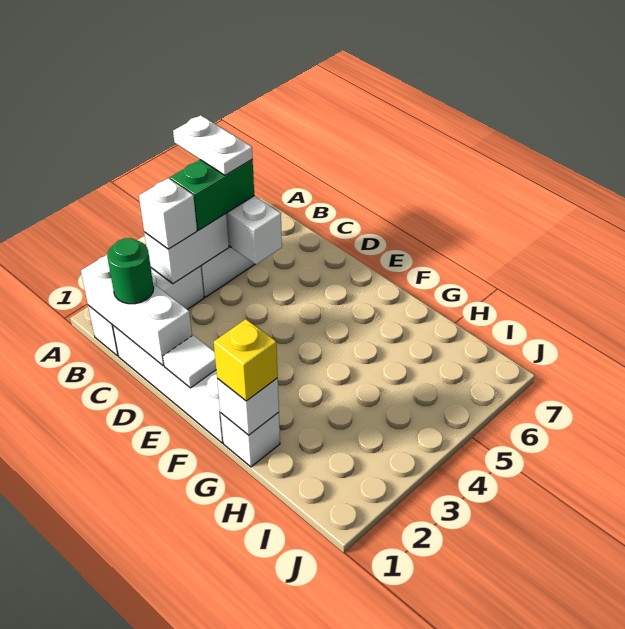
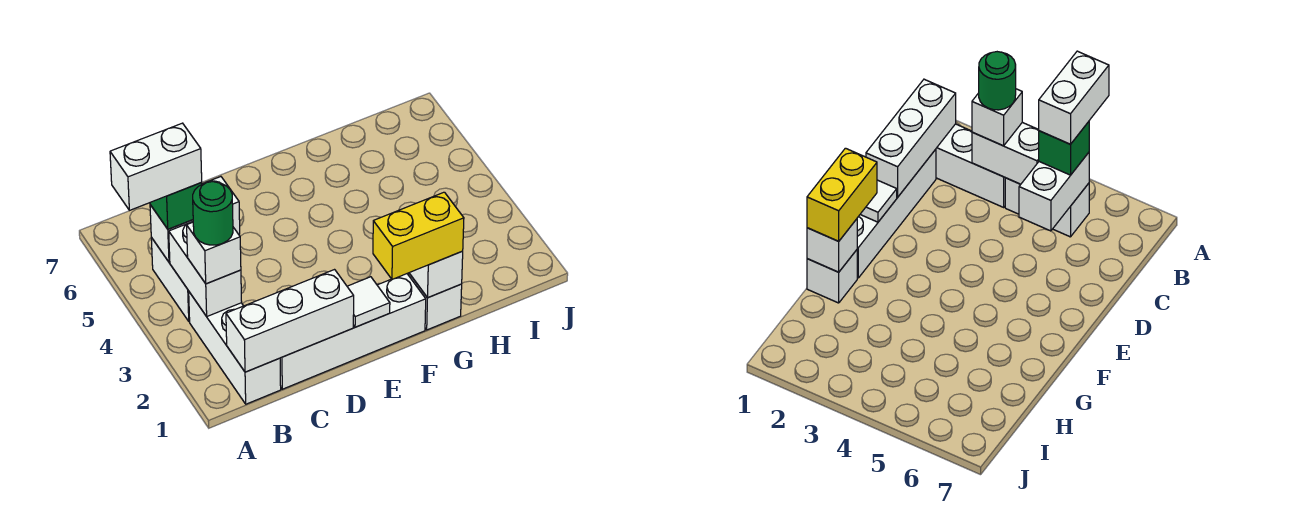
white 1x2 plate [173,115,253,175] -> white 1x2 brick [110,123,202,210]
green 1x2 brick [170,160,254,230] -> green 1x1 brick [150,182,202,229]
green 1x1 round brick [107,238,154,304] -> green 1x1 round brick moved to [193,182,233,245]
yellow 1x1 brick [214,319,278,401] -> yellow 1x2 brick [373,192,464,279]

